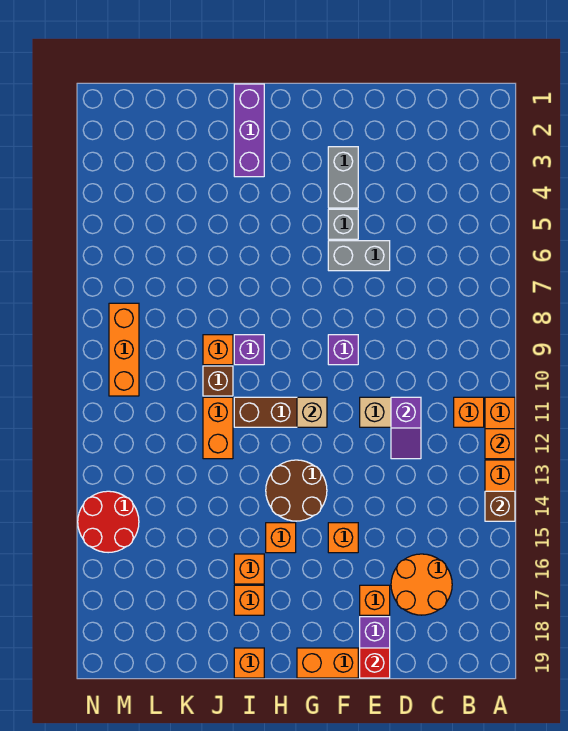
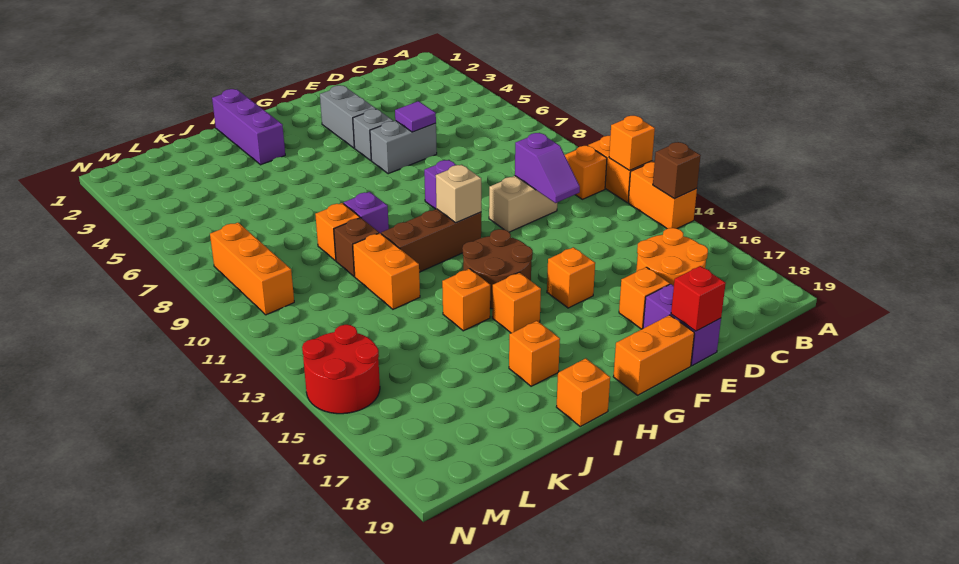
none -> purple 1x1 tile [395,101,436,132]
orange 1x1 brick [234,554,264,584] -> orange 1x1 brick moved to [442,269,490,331]

